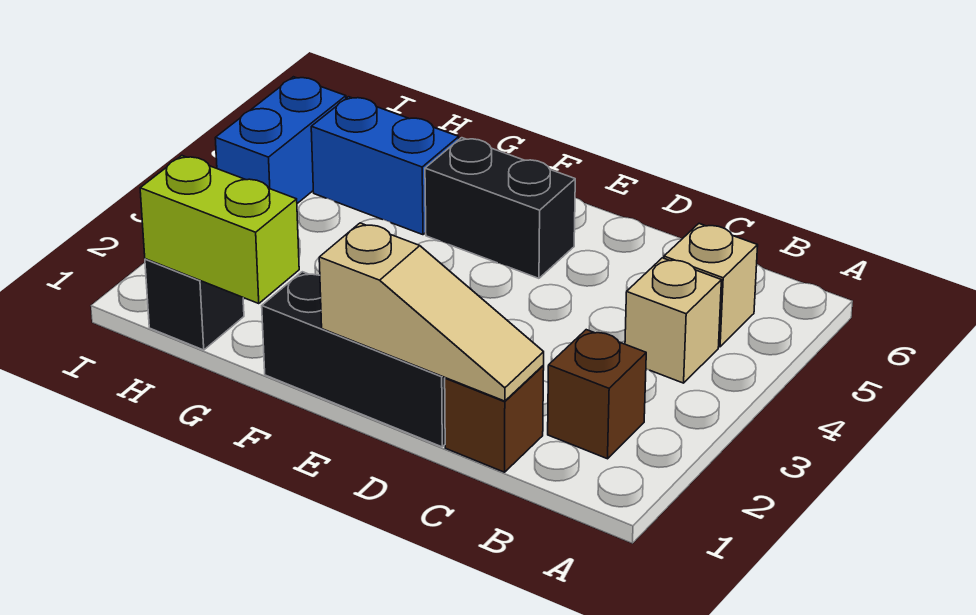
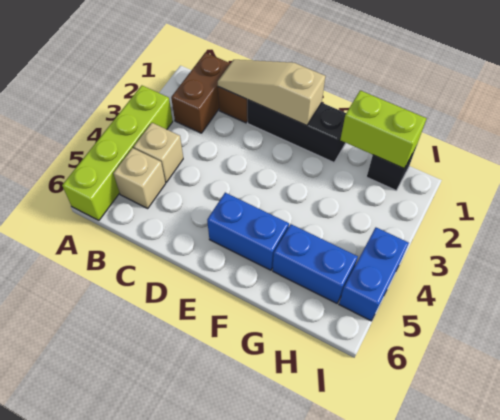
none -> lime 1x4 brick [62,86,173,220]
brown 1x1 brick [548,330,646,459] -> brown 1x2 brick [171,53,231,133]
black 1x2 brick [425,138,575,278] -> blue 1x2 brick [207,193,289,270]

